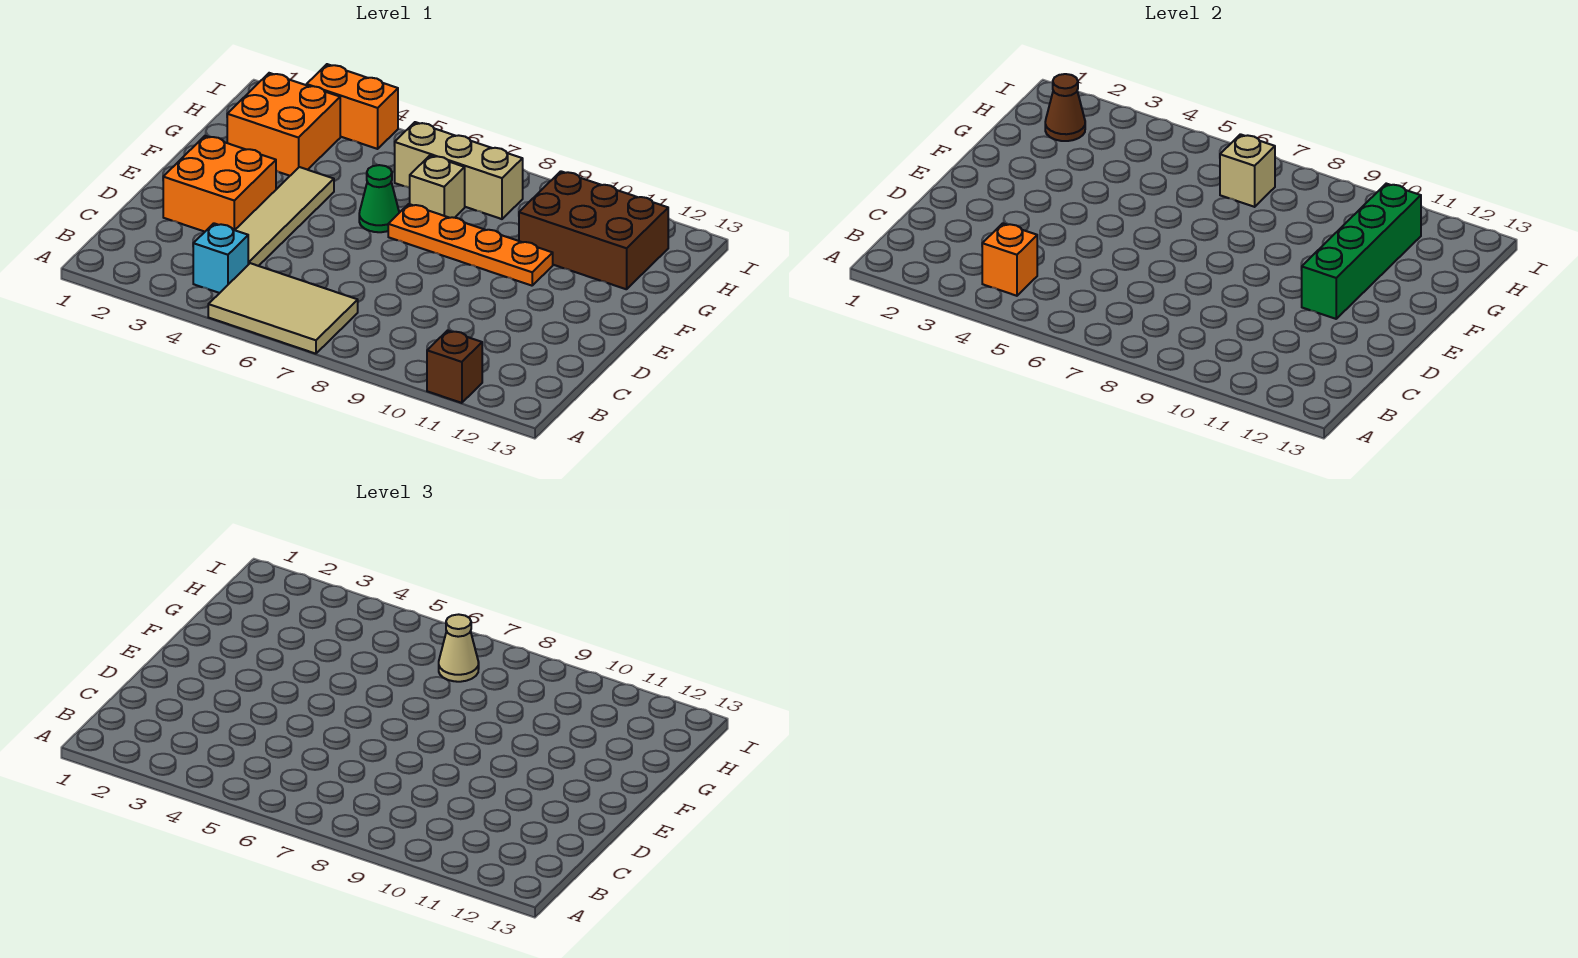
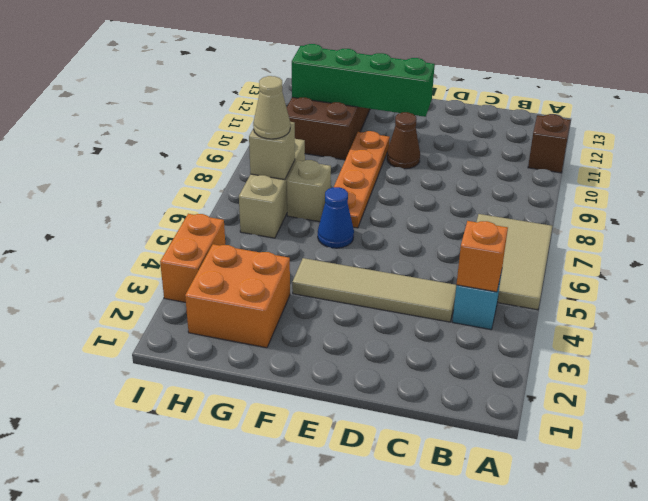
orange 2x2 brick [163,136,276,232] -> none
green 1x1 cone [359,165,399,232] -> blue 1x1 cone [318,187,354,248]
brown 1x1 cone [1045,74,1085,141] -> brown 1x1 cone moved to [387,112,420,169]

